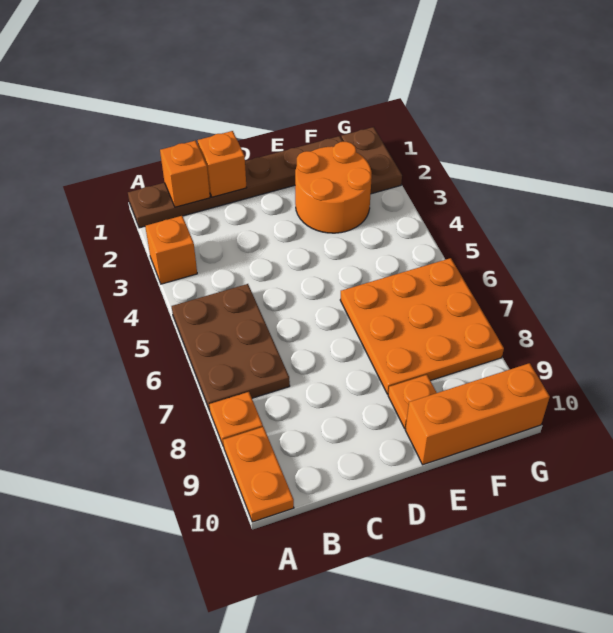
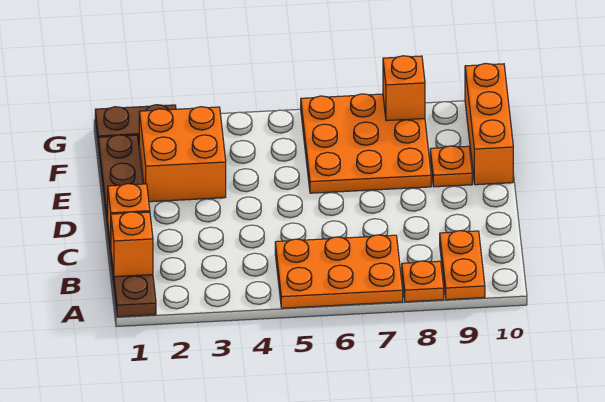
orange 1x1 brick [145,216,197,284] -> orange 1x1 brick moved to [383,56,425,121]
brown 2x3 plate [172,284,290,411] -> orange 2x3 plate [275,235,403,308]
orange 1x2 plate [223,427,294,522] -> orange 1x2 plate turned to [440,231,485,300]
orange 2x2 round brick [295,142,372,233] -> orange 2x2 brick [139,107,226,202]

